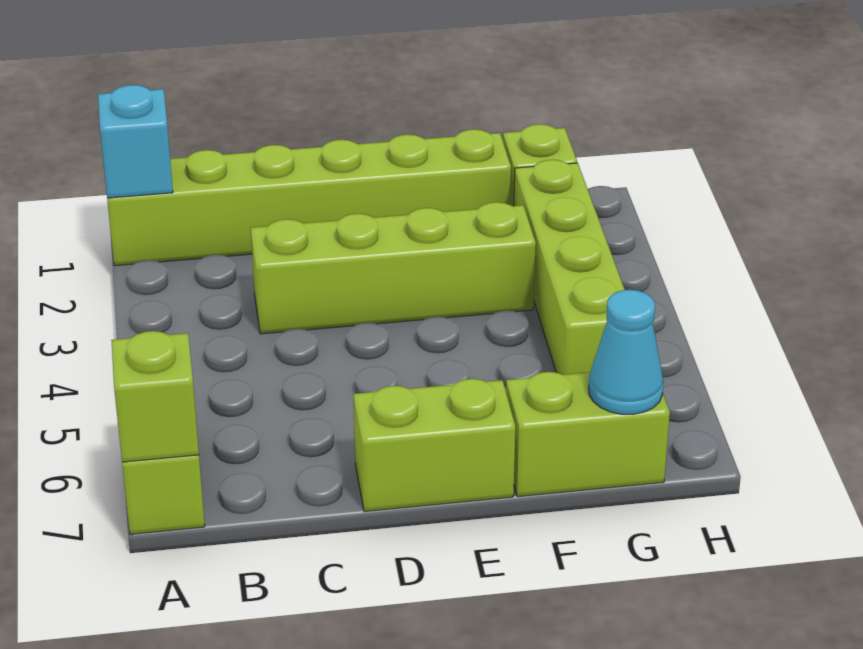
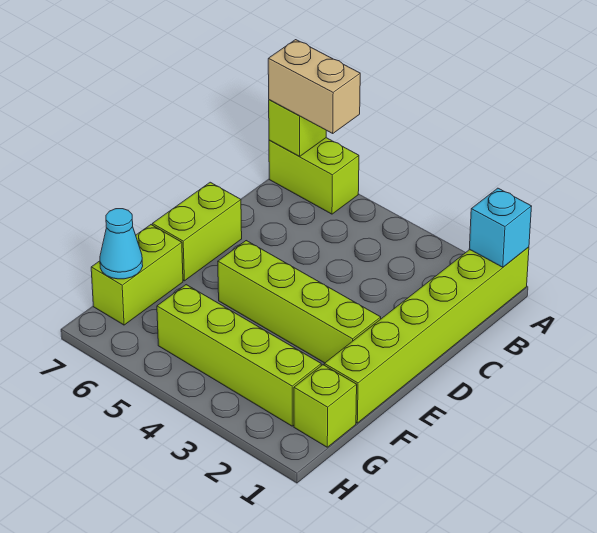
none -> tan 1x2 brick [268,40,360,133]
lime 1x4 brick [251,202,536,334] -> lime 1x4 brick turned to [218,241,381,363]

